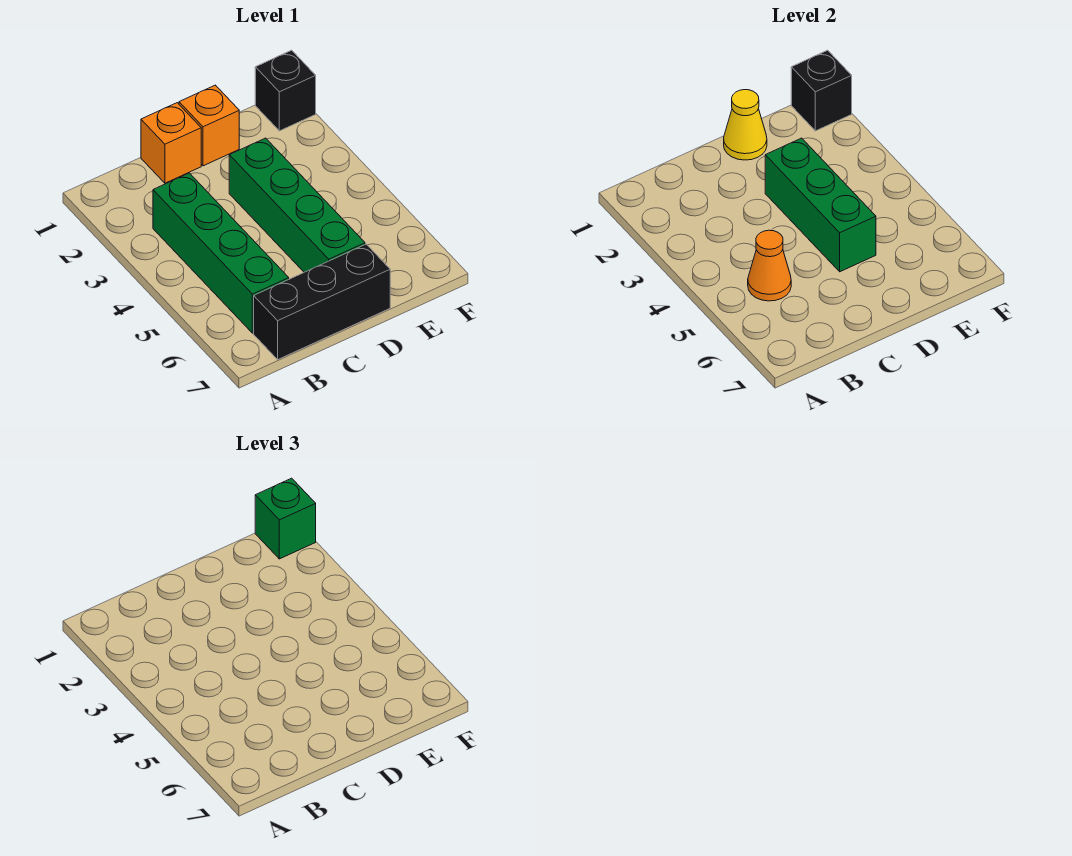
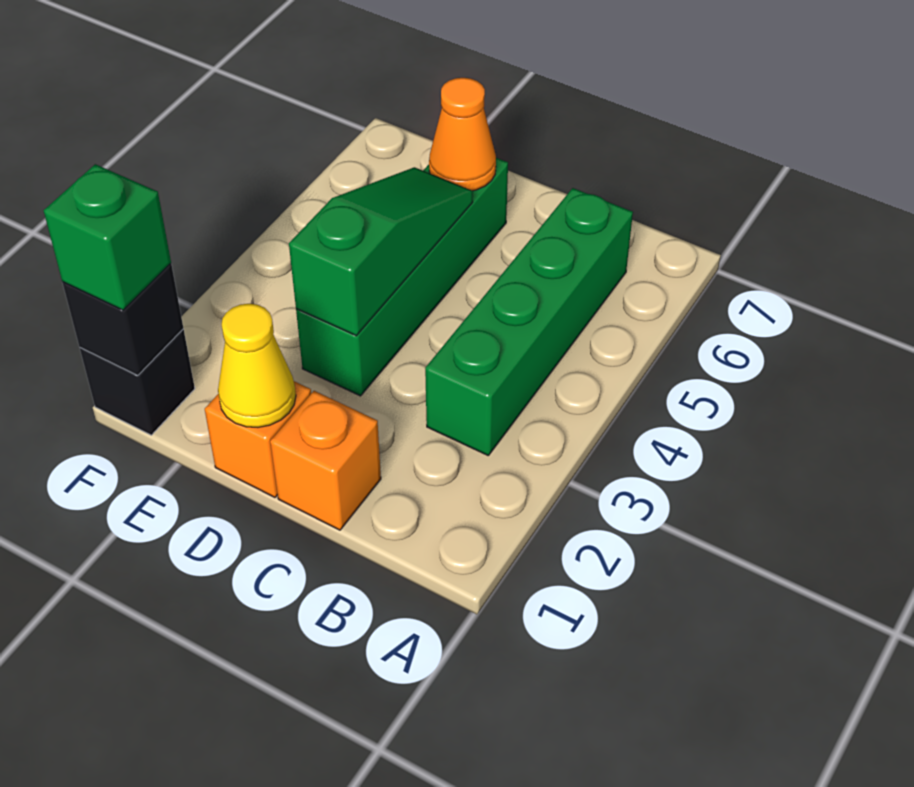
orange 1x1 cone [748,230,791,301] -> orange 1x1 cone moved to [429,78,496,191]
black 1x3 brick [254,244,390,359] -> none
green 1x3 brick [765,138,876,272] -> green 1x3 slope [289,167,473,336]

